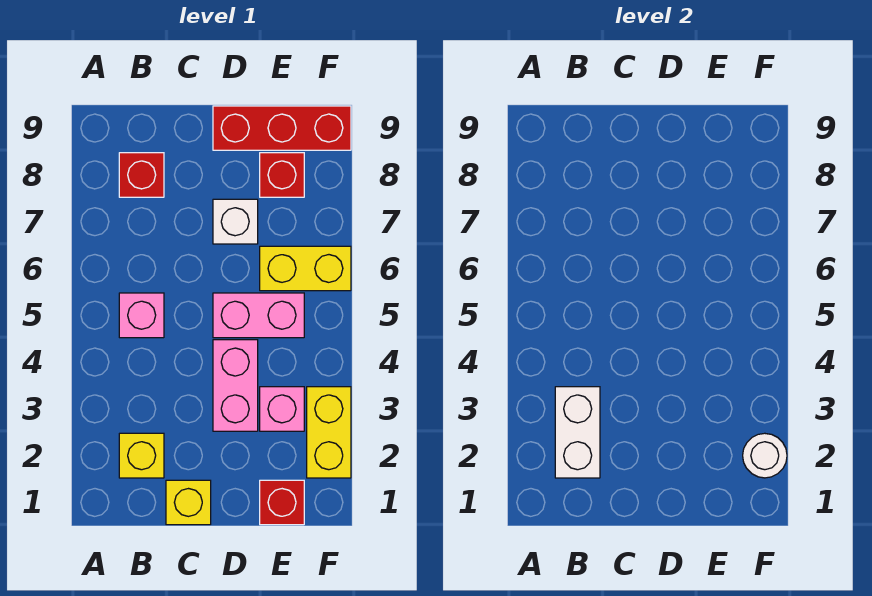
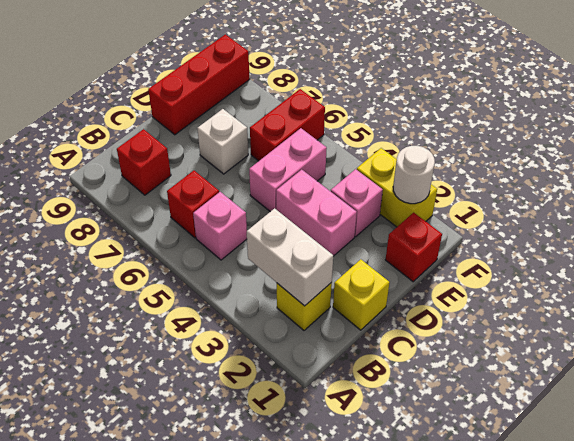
yellow 1x2 brick [260,246,351,291] -> red 1x2 brick [250,89,325,161]
red 1x1 brick [260,153,304,197] -> red 1x1 brick moved to [167,171,219,238]

